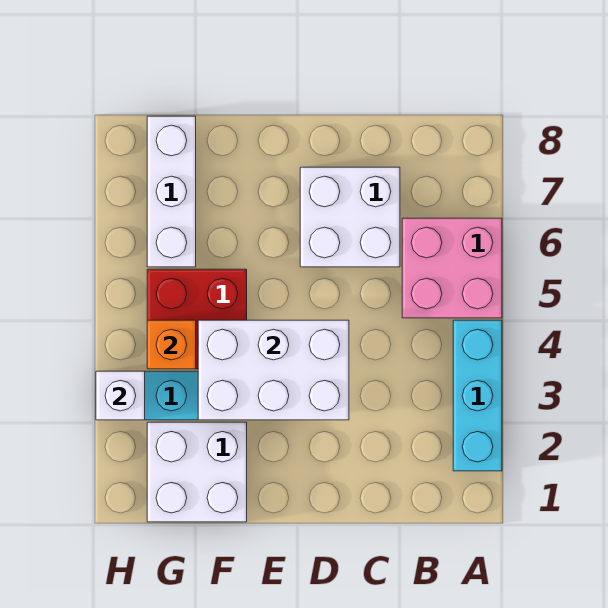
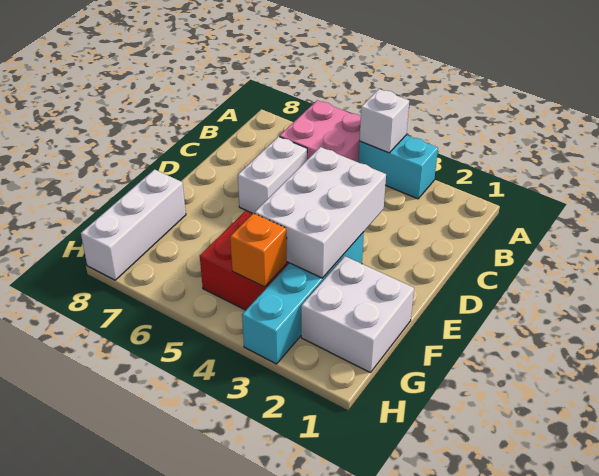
cyan 1x3 brick [453,320,502,471] -> cyan 1x2 brick [358,135,438,199]
white 2x2 brick [300,167,400,267] -> white 1x2 brick [238,136,307,214]
white 1x3 brick [147,116,196,267] -> white 1x3 brick turned to [81,170,186,280]
white 1x1 brick [96,371,145,420] -> white 1x1 brick moved to [360,89,409,153]

